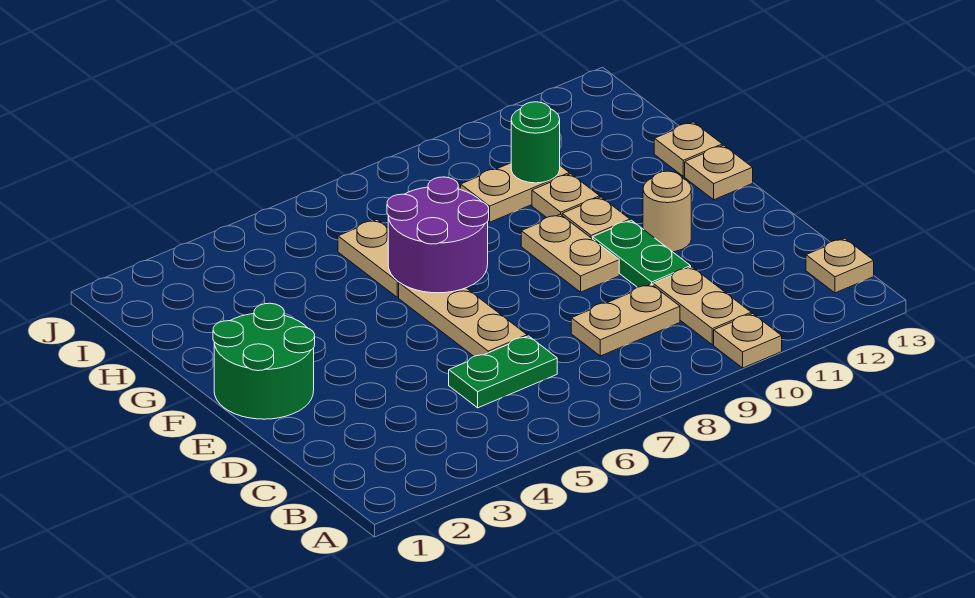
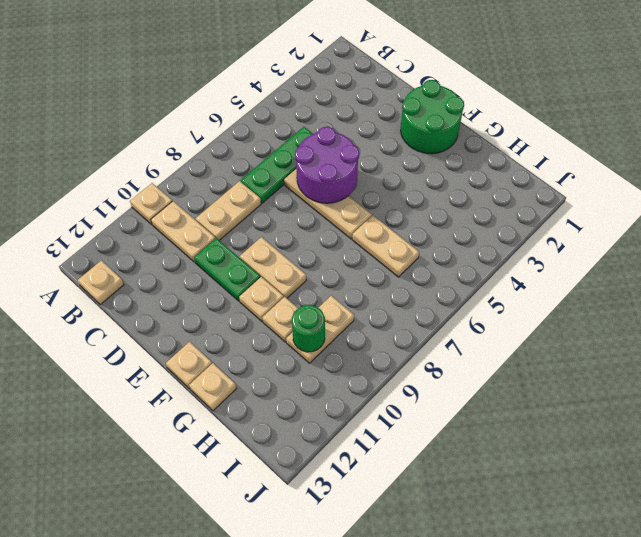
green 1x2 plate [449,336,557,408] -> green 1x3 plate [241,127,313,203]
tan 1x1 round brick [643,171,691,252] -> none
purple 2x2 round brick [387,177,489,293] -> purple 2x2 round brick moved to [295,127,359,203]

